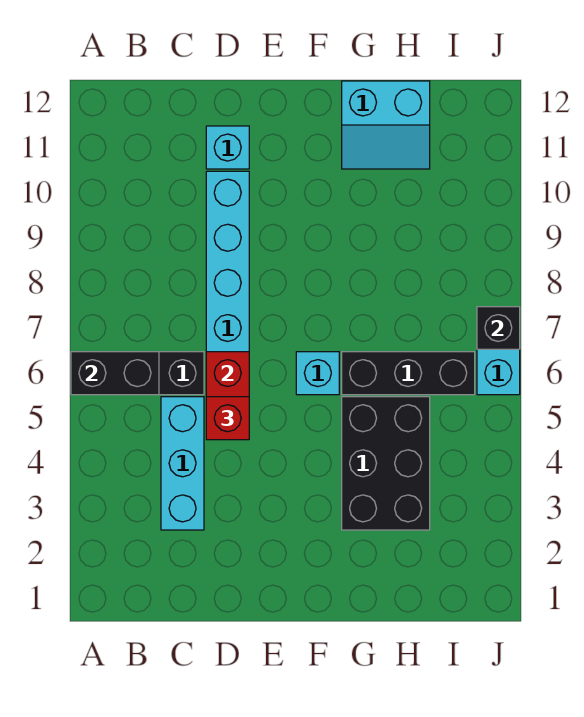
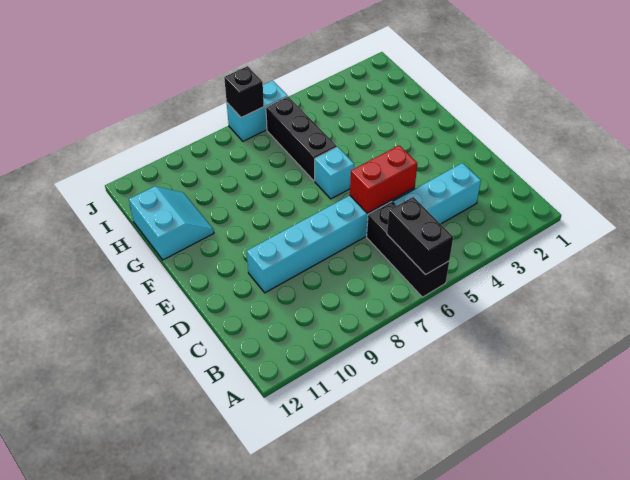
red 1x1 brick [206,397,249,440] -> none
cyan 1x1 brick [206,126,249,169] -> none
black 2x3 brick [342,397,430,530] -> none

